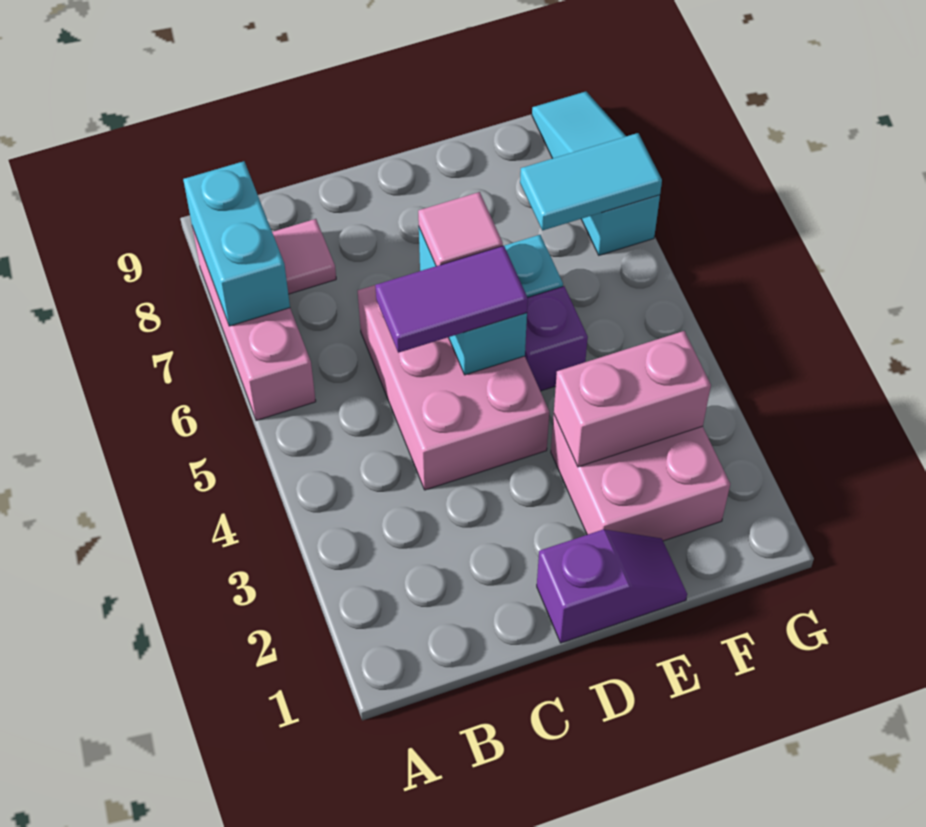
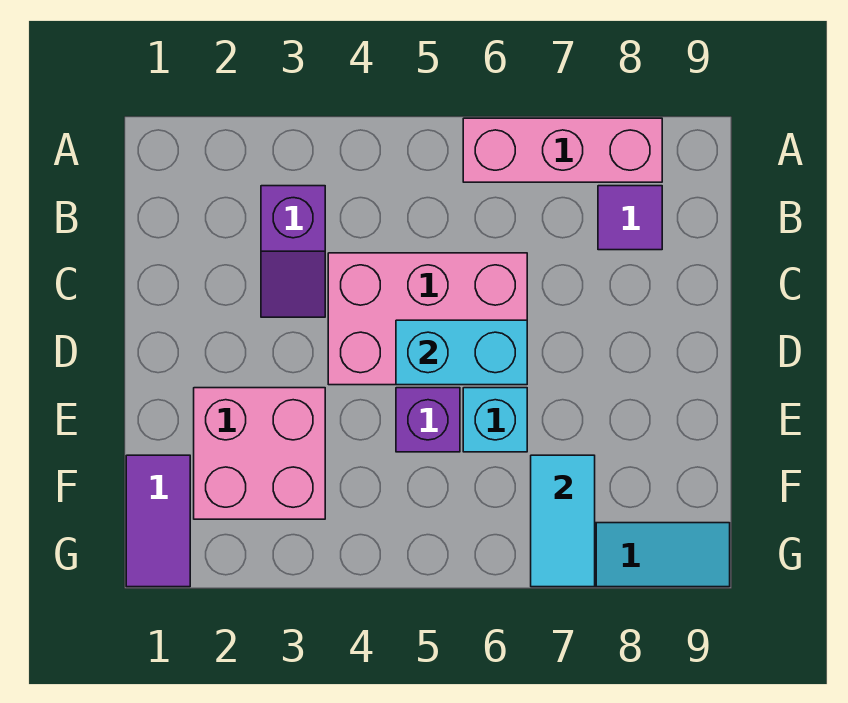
cyan 1x2 brick [183,161,290,326] -> none
pink 1x1 tile [272,219,336,294] -> purple 1x1 tile [598,186,662,250]
purple 1x2 tile [375,246,528,353] -> purple 1x2 tile moved to [126,455,190,587]
purple 1x2 slope [537,529,687,643] -> purple 1x2 slope moved to [261,186,325,317]
pink 1x1 tile [418,192,503,266] -> none
pink 1x2 brick [554,331,711,467] -> none

